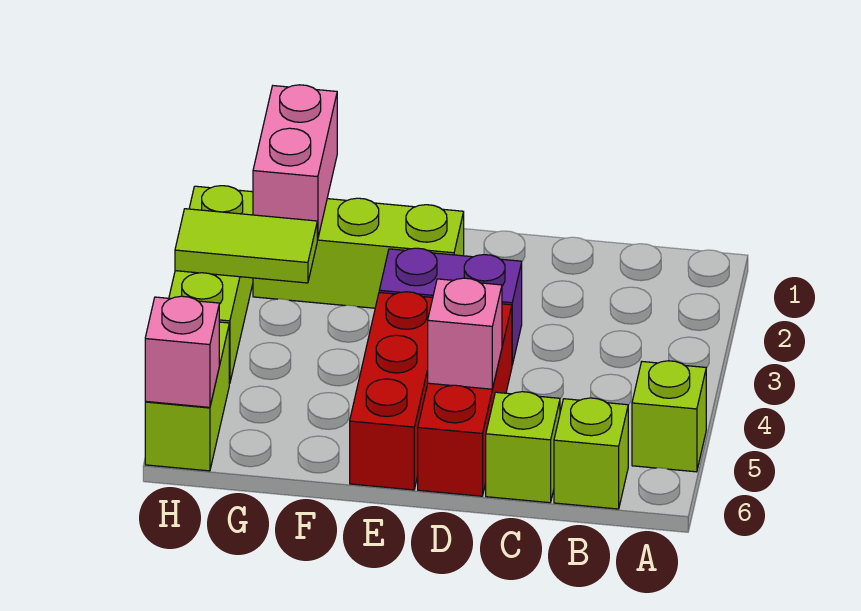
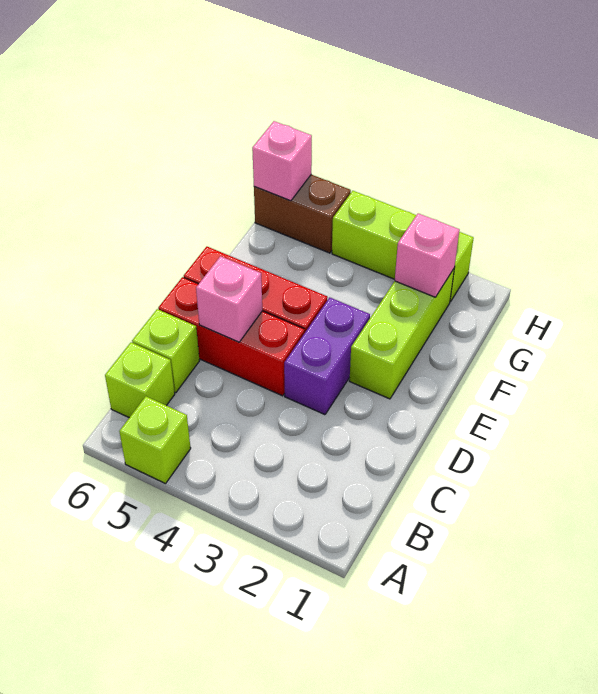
pink 1x2 brick [253,85,337,239] -> pink 1x1 brick [395,213,460,297]
lime 1x2 tile [175,209,317,283] -> none
lime 1x2 brick [145,322,229,471] -> brown 1x2 brick [254,175,351,253]

